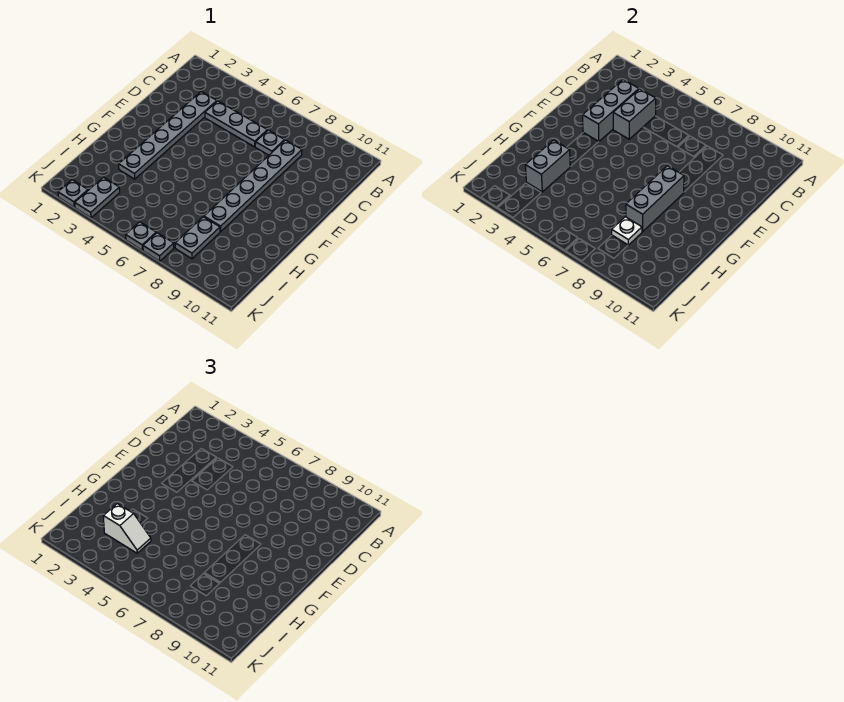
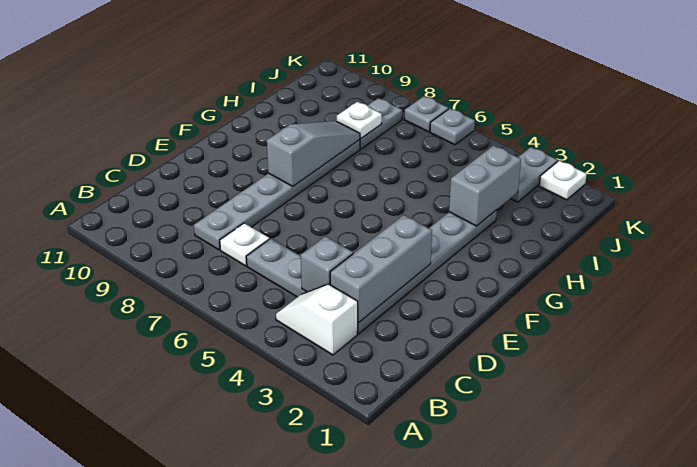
grey 1x2 brick [613,89,656,139] -> grey 1x1 brick [301,236,353,292]
grey 1x1 plate [255,130,285,155] -> white 1x1 plate [220,223,269,266]
grey 1x3 brick [626,166,684,232] -> grey 1x3 slope [267,121,360,186]
white 1x2 slope [103,504,151,553] -> white 1x2 slope moved to [276,284,358,355]
grey 1x1 plate [58,180,88,207] -> white 1x1 plate [539,161,587,200]

